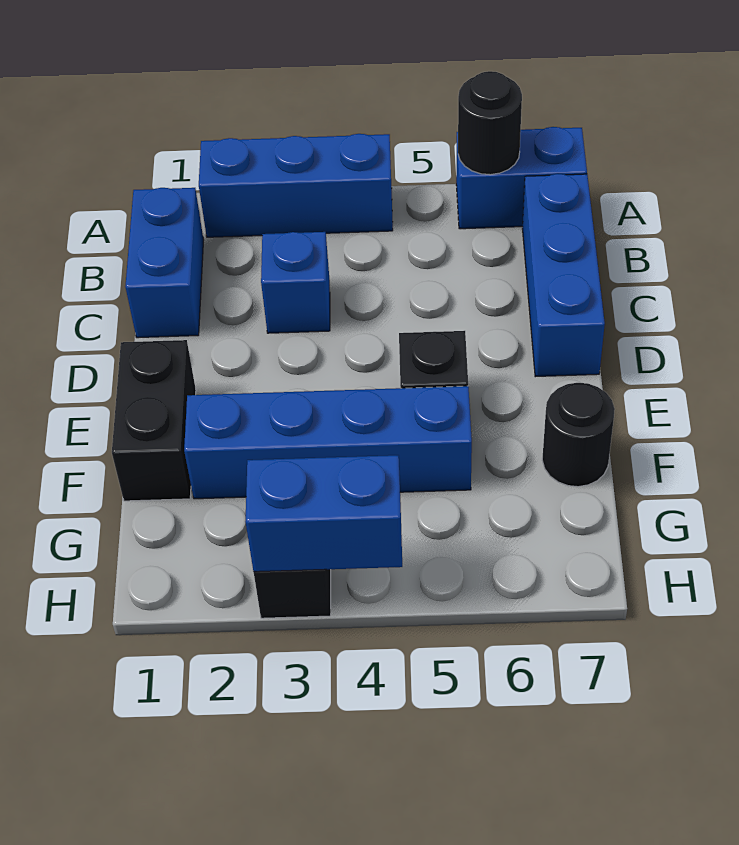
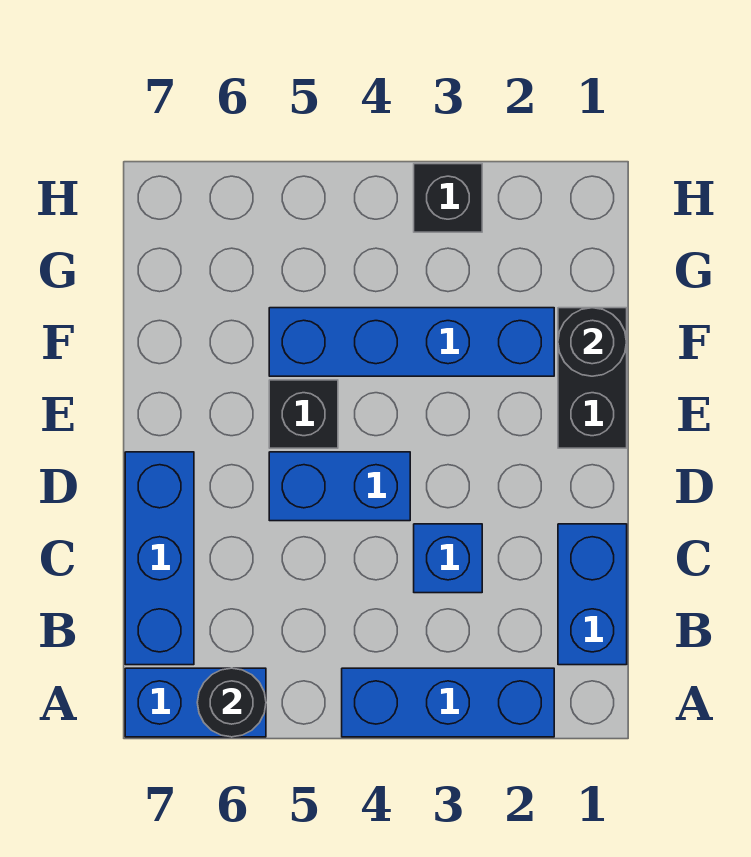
black 1x1 round brick [542,383,615,487] -> black 1x1 round brick moved to [558,308,627,376]
blue 1x2 brick [245,455,402,572] -> blue 1x2 brick moved to [269,452,410,521]

